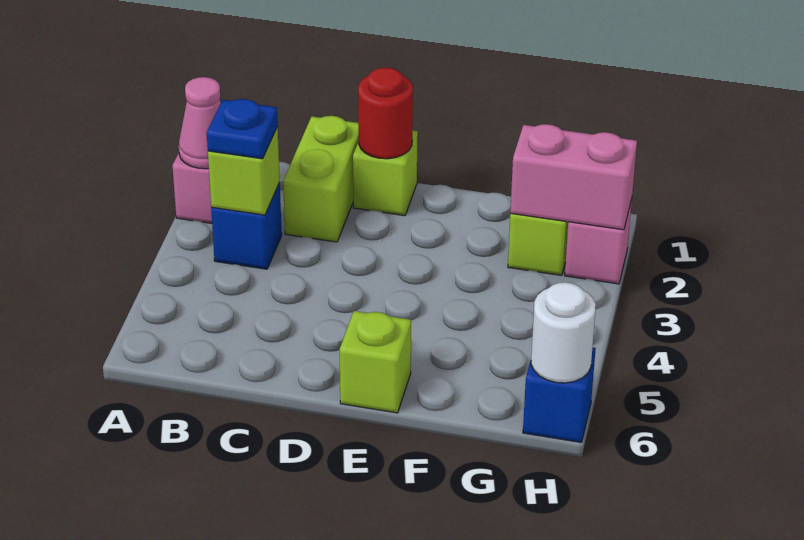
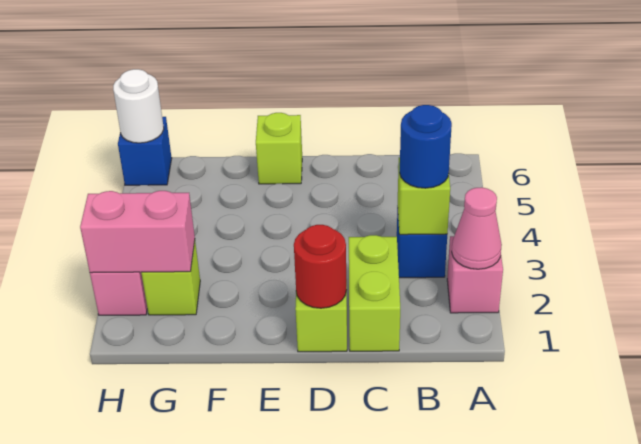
blue 1x1 plate [207,99,278,159] -> blue 1x1 round brick [400,105,452,188]

